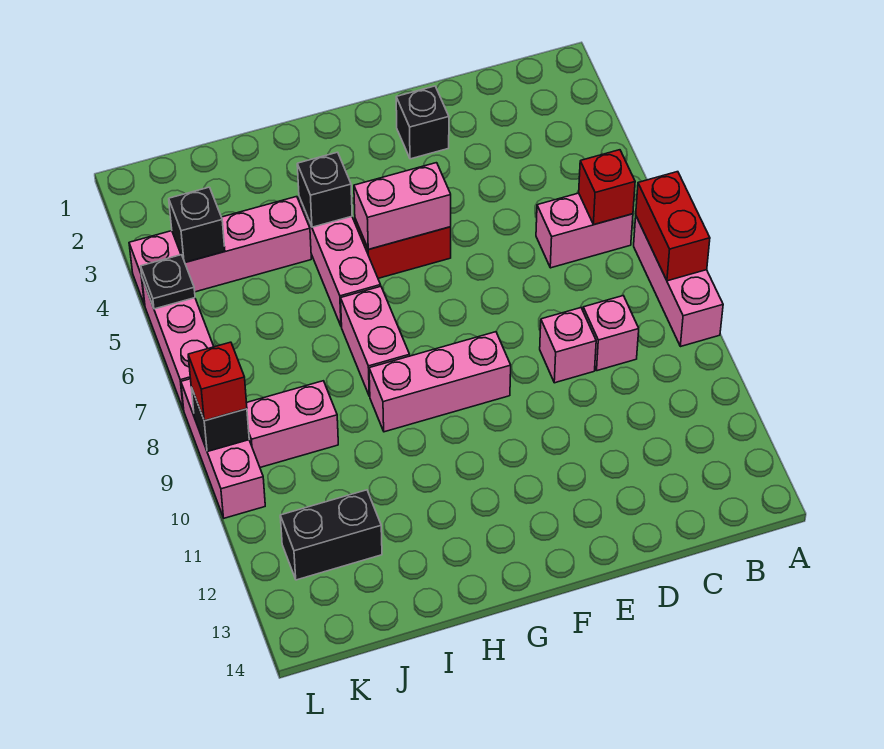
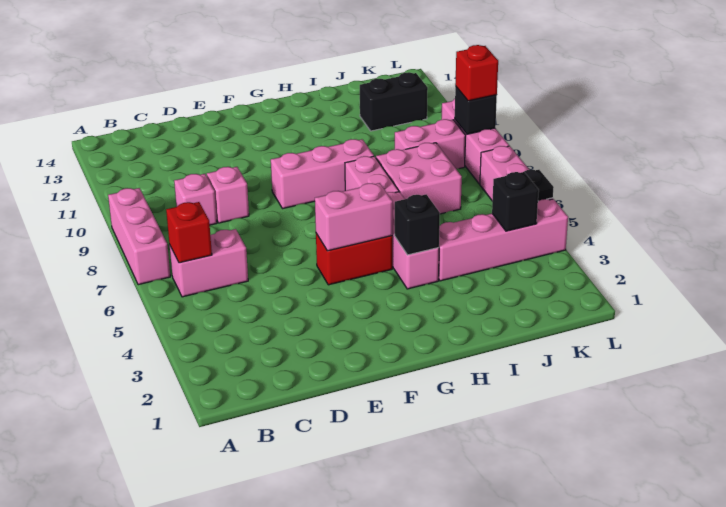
red 1x2 brick [636,172,710,281] -> none
black 1x1 brick [396,86,449,159] -> none
none -> pink 2x2 brick [376,143,462,214]

